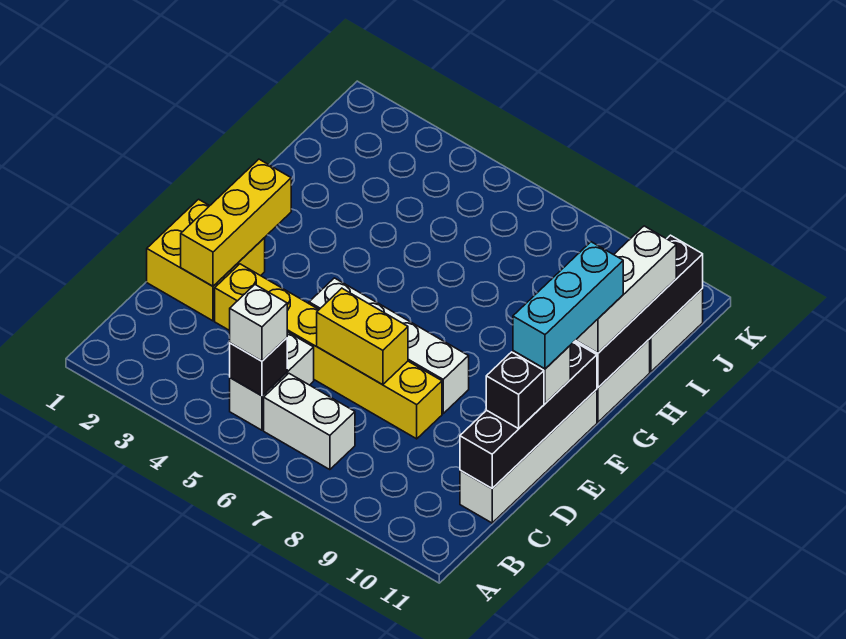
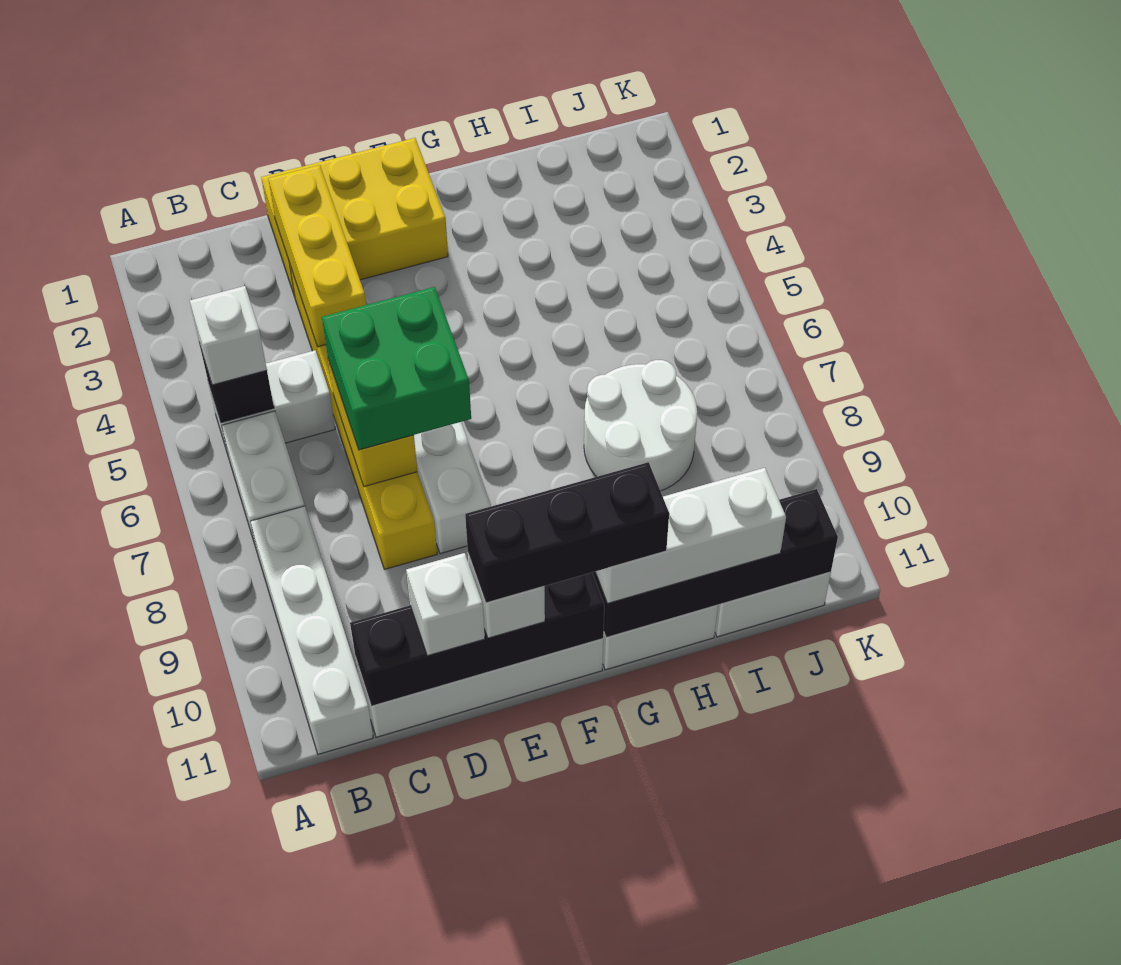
none -> white 1x4 brick [250,506,373,754]
yellow 2x2 brick [147,199,265,321] -> yellow 2x3 brick [261,138,448,297]
yellow 1x3 brick [181,159,291,286] -> yellow 1x3 brick turned to [268,165,366,347]
none -> green 2x2 brick [322,287,471,450]
black 1x1 brick [486,352,544,429] -> white 1x1 brick [406,553,485,656]
cyan 1x3 brick [513,242,623,369] -> black 1x3 brick [465,462,669,603]
none -> white 2x2 round brick [584,360,697,491]

